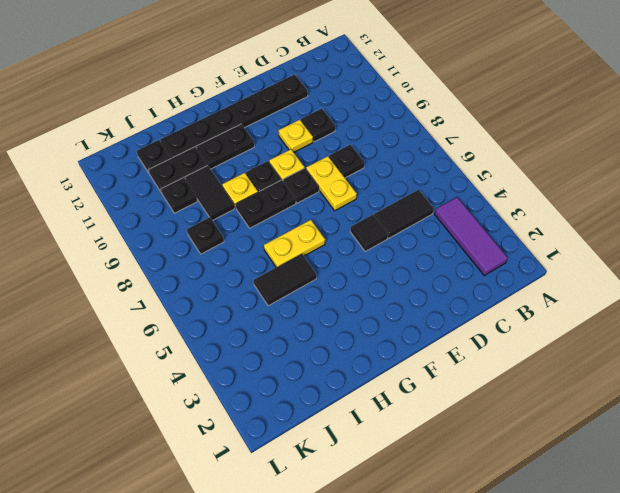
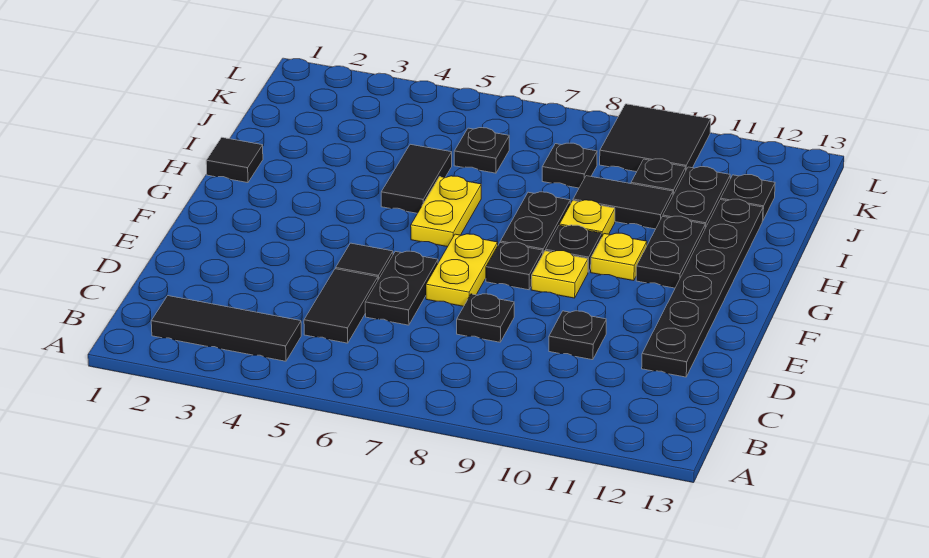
purple 1x3 tile [435,197,508,275] -> black 1x3 tile [151,296,301,361]
none -> black 1x2 plate [365,251,438,325]
yellow 1x2 plate [306,156,357,211] -> yellow 1x2 plate turned to [426,234,498,306]
yellow 1x1 plate [278,120,313,152] -> yellow 1x1 plate moved to [591,233,647,281]
none -> black 1x1 tile [206,137,263,183]
none -> black 1x1 plate [454,128,509,173]
none -> black 2x2 tile [600,104,711,172]

